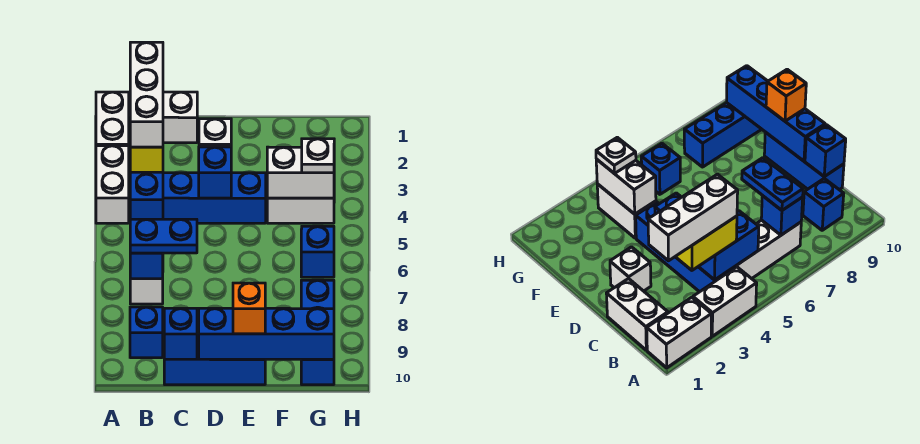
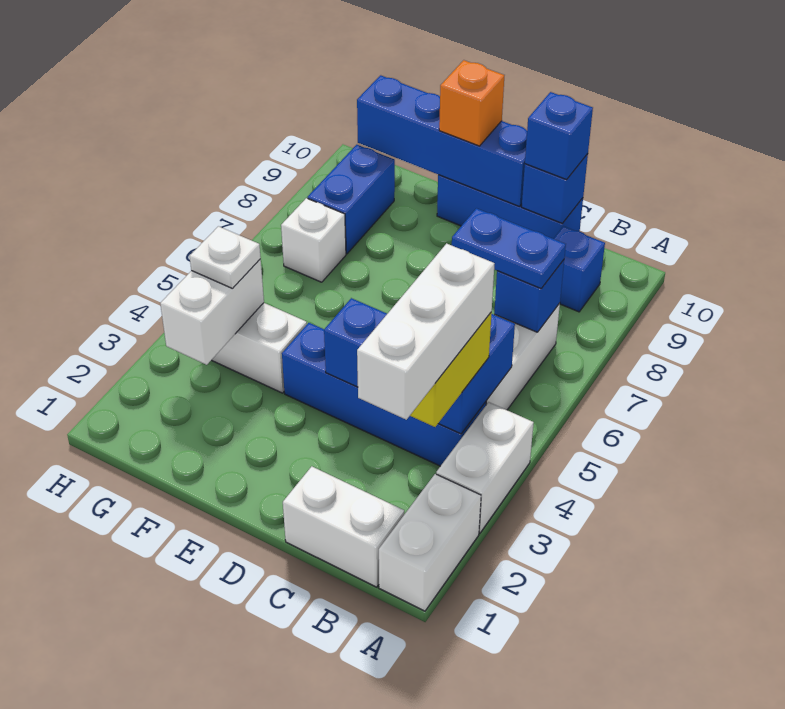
white 1x1 brick [199,119,231,147] -> white 1x1 brick moved to [281,198,346,282]
white 1x2 brick [267,147,334,198] -> white 1x2 brick turned to [160,259,264,365]
blue 1x1 brick [301,226,334,277] -> blue 1x1 brick moved to [525,92,593,180]
blue 1x3 brick [301,280,334,385] -> blue 1x2 brick [308,145,395,254]

